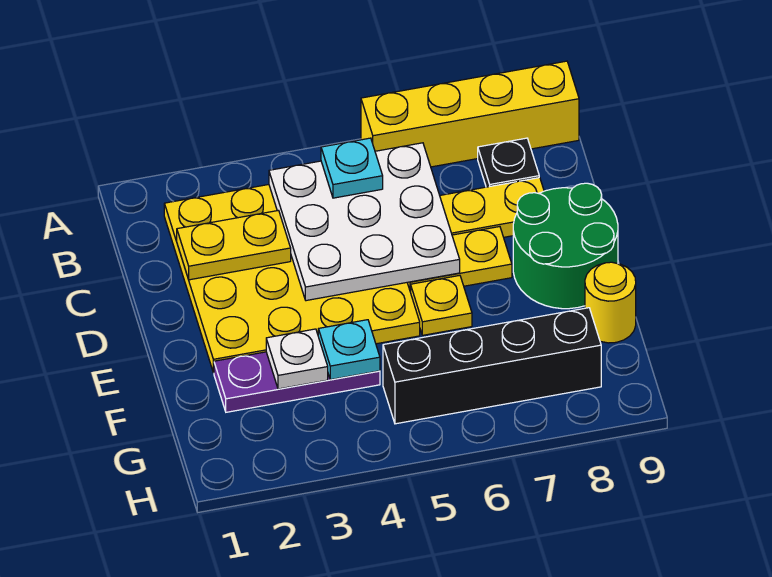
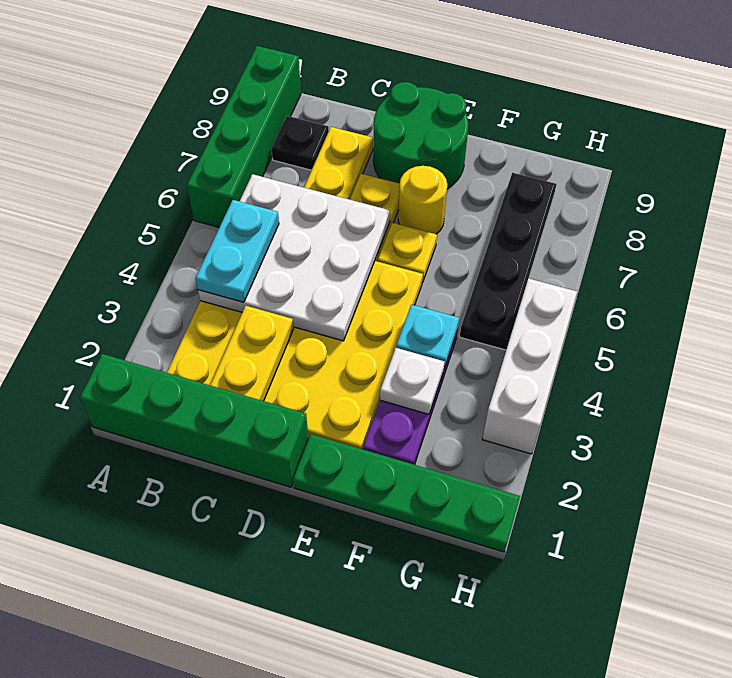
none -> green 1x4 brick [80,354,309,487]
yellow 1x4 brick [361,61,579,167] -> green 1x4 brick [187,46,301,227]
cyan 1x1 plate [321,138,383,198] -> cyan 1x2 plate [195,200,279,302]
none -> green 1x4 plate [293,434,520,552]
yellow 1x1 round brick [585,262,636,343] -> yellow 1x1 round brick moved to [398,166,447,234]
black 1x4 brick [383,308,601,424] -> black 1x4 plate [460,173,556,350]
none -> white 1x3 brick [482,278,577,454]

